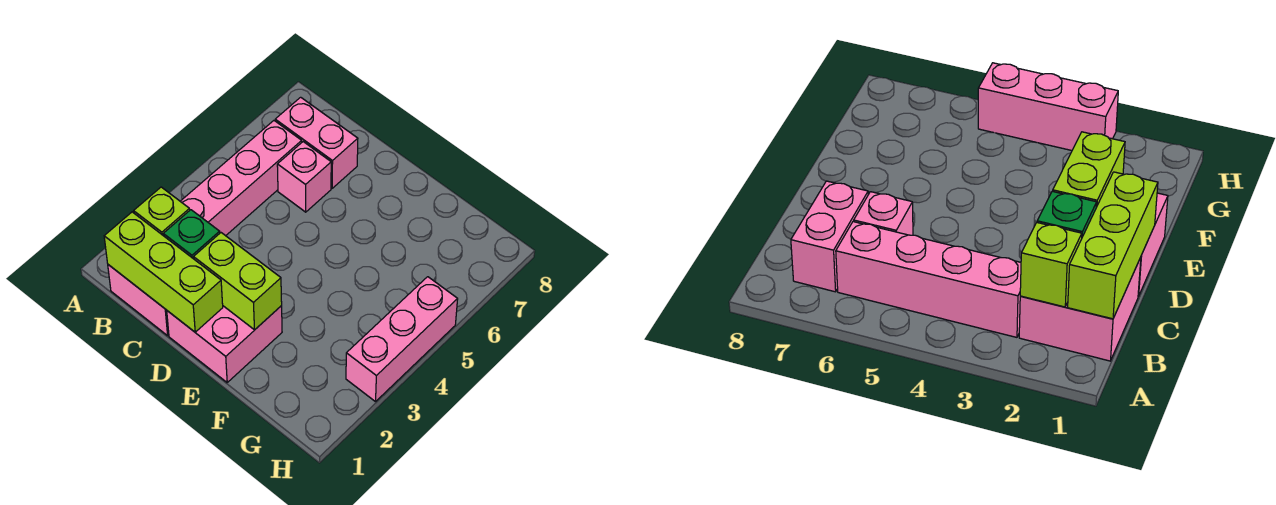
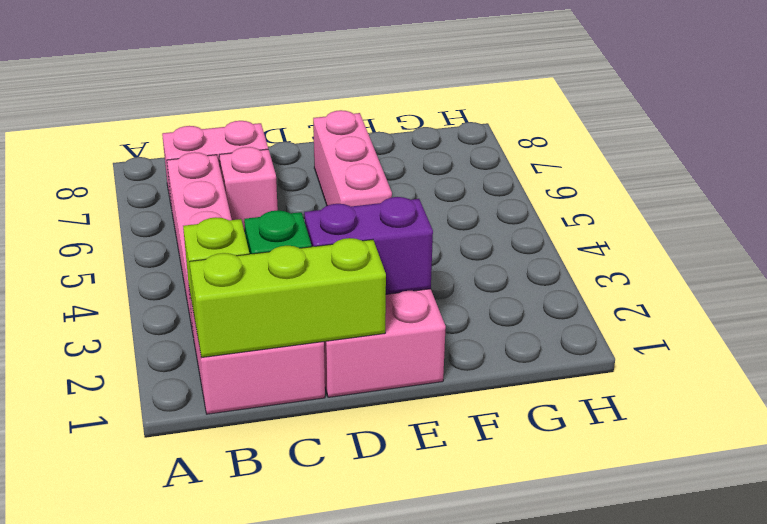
lime 1x2 brick [194,233,282,330] -> purple 1x2 brick [304,197,433,294]
pink 1x3 brick [346,277,458,402] -> pink 1x3 brick moved to [313,110,392,206]

